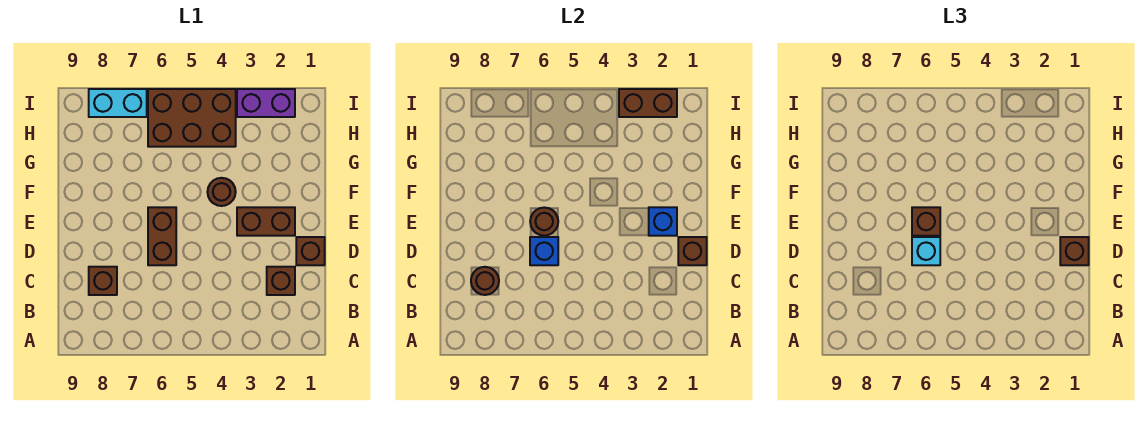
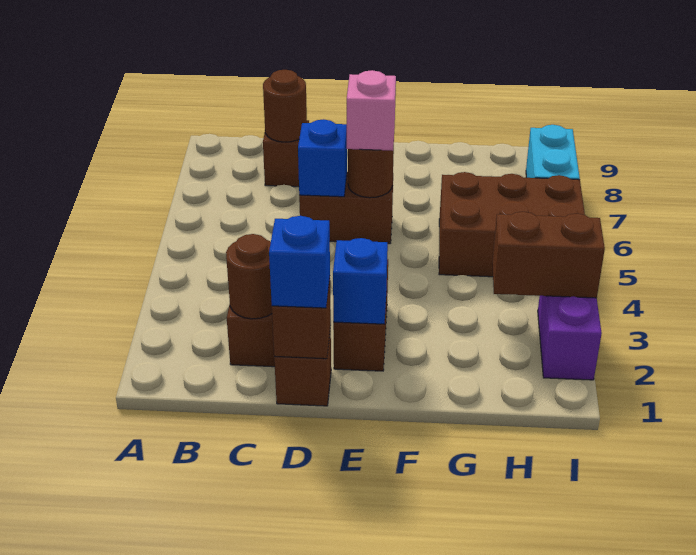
brown 1x1 brick [1060,237,1089,265] -> blue 1x1 brick [269,216,330,308]
cyan 1x1 brick [912,237,940,265] -> none
brown 1x1 brick [912,207,940,236] -> pink 1x1 brick [347,70,396,151]
brown 1x1 round brick [208,178,236,206] -> brown 1x1 round brick moved to [226,234,272,319]
brown 2x3 brick [148,89,236,147] -> brown 2x3 brick turned to [439,172,585,277]
brown 1x2 brick [619,89,677,117] -> brown 1x2 brick turned to [492,212,605,298]

